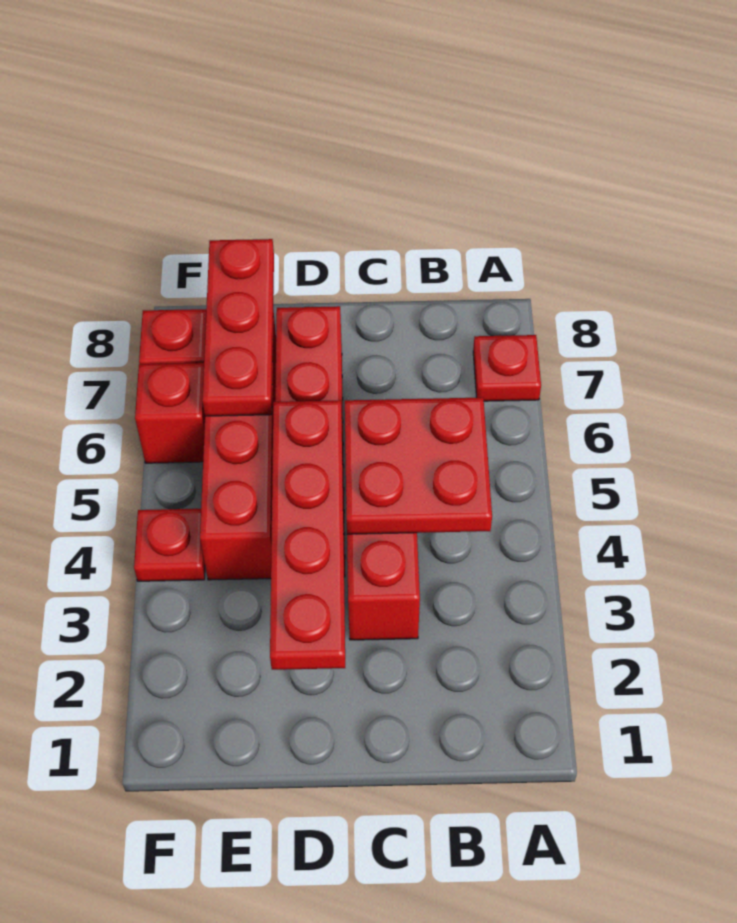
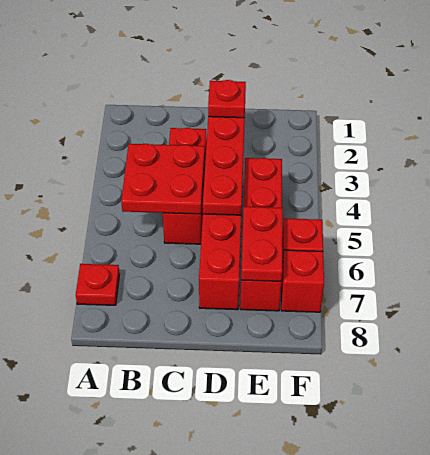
red 1x3 plate [202,239,274,416] -> red 1x2 plate [241,207,283,281]
red 1x1 plate [134,509,205,581] -> red 1x1 plate moved to [208,80,246,118]

